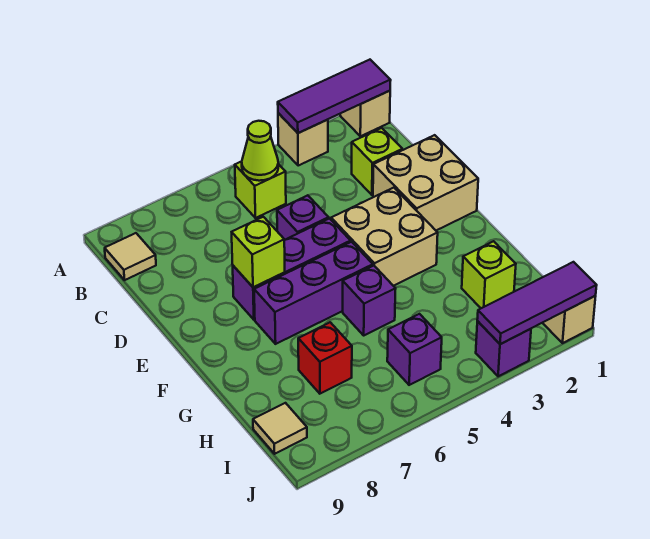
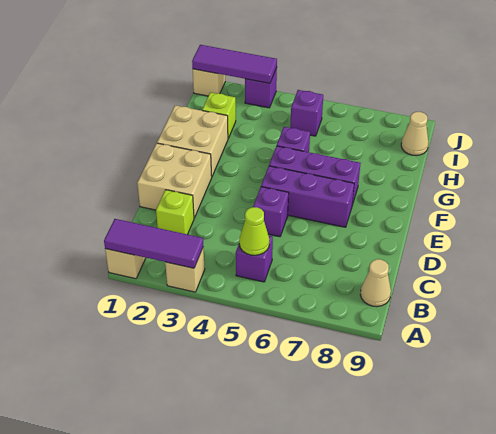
lime 1x1 brick [235,161,286,218] -> purple 1x1 brick [236,236,273,282]
tan 1x1 tile [105,233,156,280] -> tan 1x1 cone [360,259,391,307]
tan 2x2 brick [331,188,438,286] -> tan 2x2 brick moved to [157,105,228,177]
lime 1x1 brick [232,217,285,287] -> none
red 1x1 brick [298,322,352,394] -> none
tan 1x1 tile [253,403,307,454] -> tan 1x1 cone [401,112,428,156]

